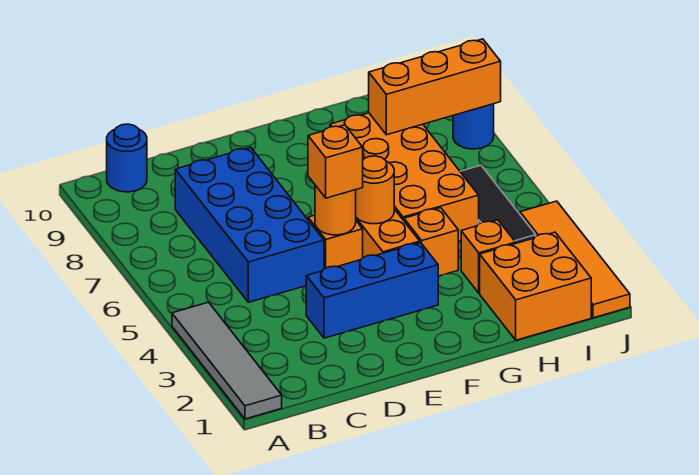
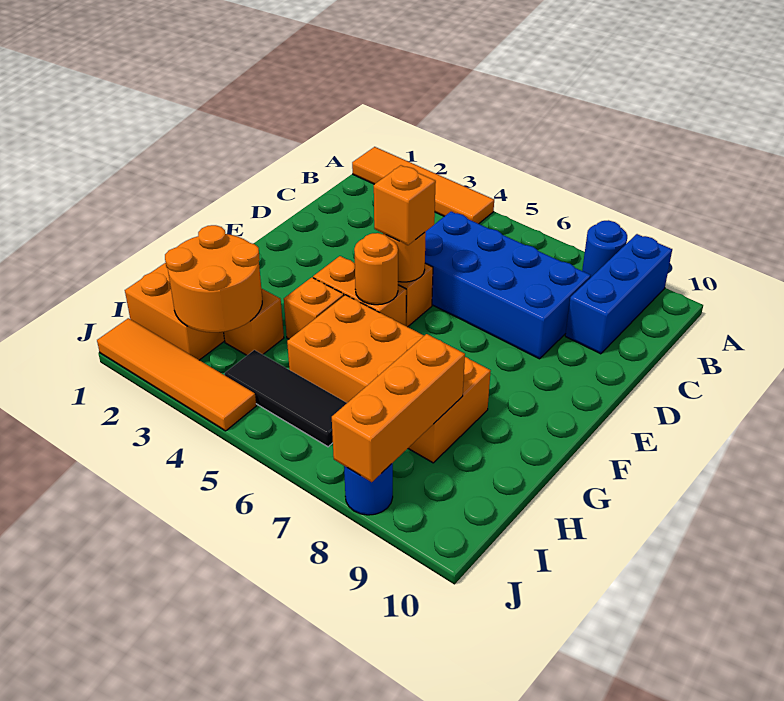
grey 1x4 tile [172,302,282,419] -> orange 1x4 tile [352,147,494,224]
blue 1x1 round brick [107,124,147,192] -> blue 1x1 round brick moved to [582,220,627,277]
blue 1x3 brick [306,242,438,338] -> blue 1x3 brick moved to [565,234,672,354]
none -> orange 2x2 round brick [165,225,262,332]

